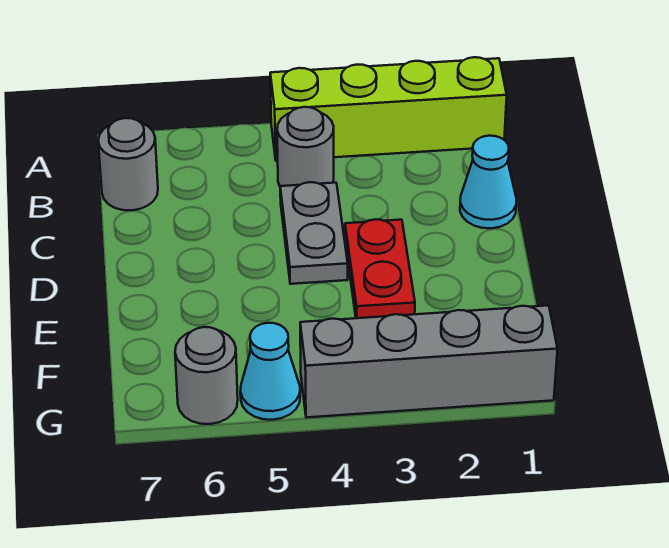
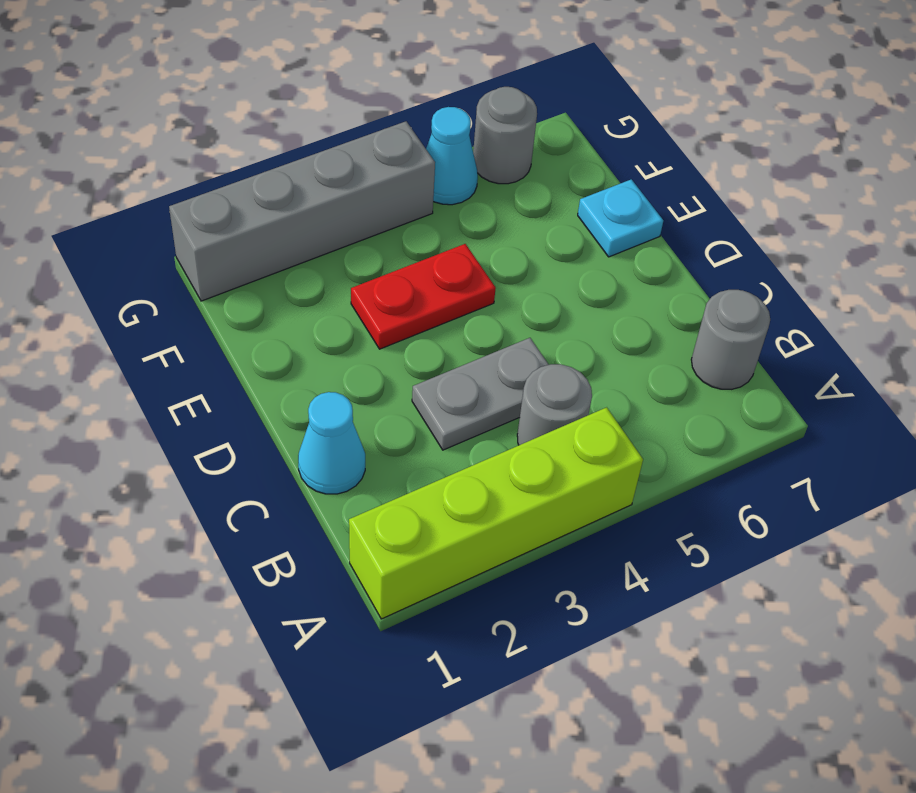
grey 1x2 plate [280,182,348,284] -> grey 1x2 plate turned to [412,338,549,450]
red 1x2 plate [345,220,415,318] -> red 1x2 plate turned to [351,244,496,349]
none -> cyan 1x1 plate [578,179,663,257]

